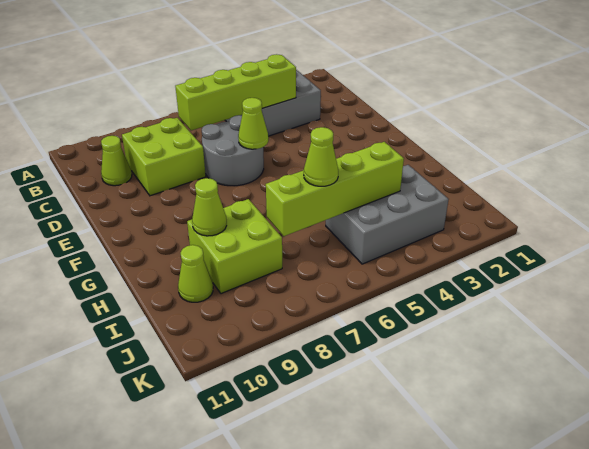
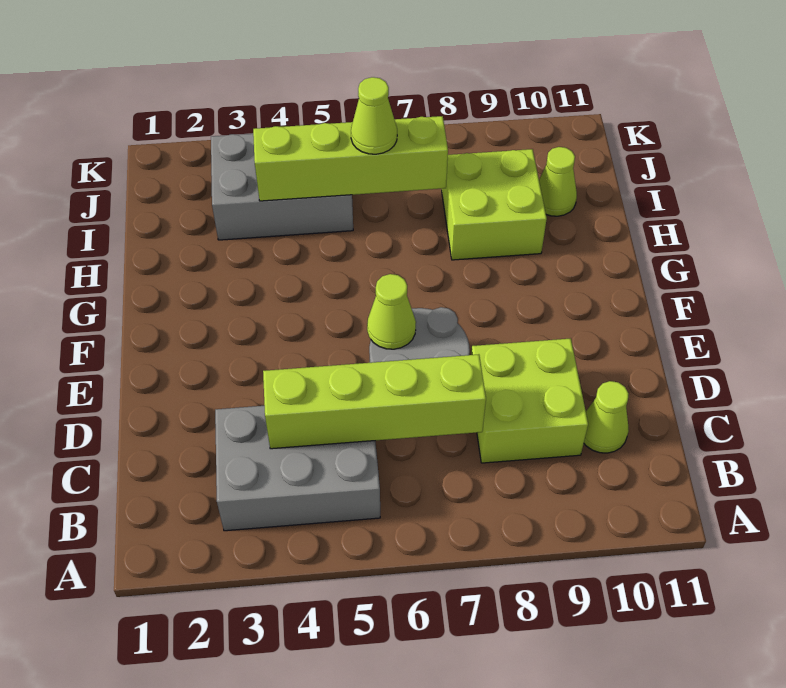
lime 1x1 cone [192,178,227,236] -> none

